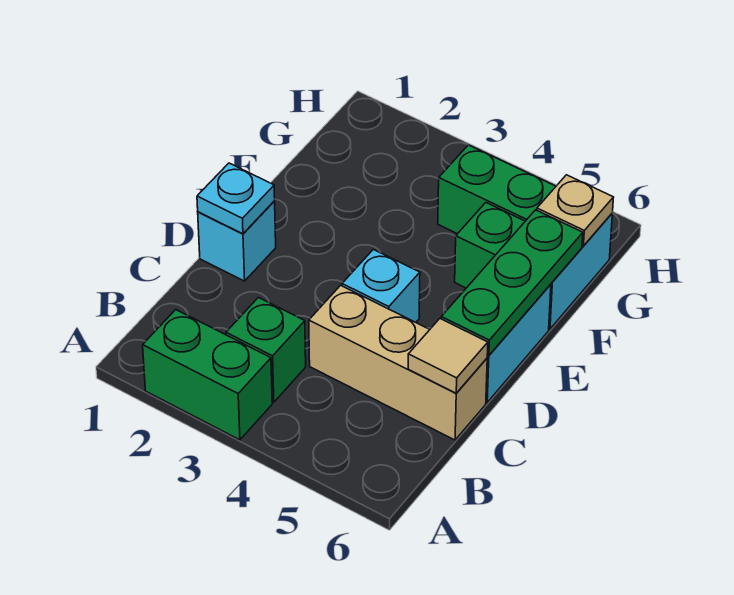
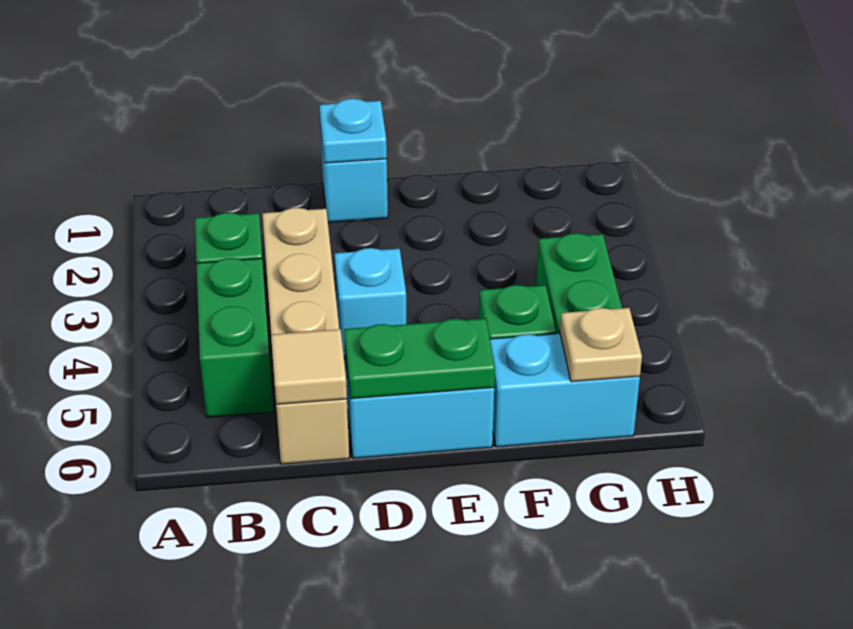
green 1x2 brick [143,310,272,440] -> green 1x2 brick moved to [196,258,274,417]
tan 1x3 brick [309,285,487,440] -> tan 1x4 brick [262,208,349,464]
green 1x3 plate [441,210,583,355] -> green 1x2 plate [344,318,495,399]

